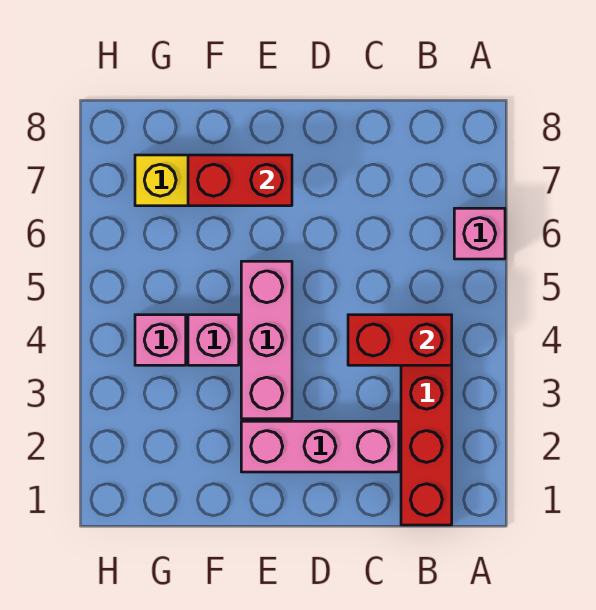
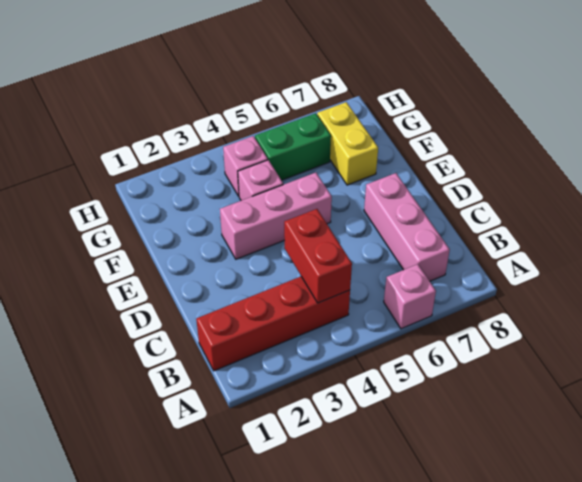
pink 1x3 brick [241,421,399,472] -> pink 1x3 brick moved to [364,173,450,281]
red 1x2 brick [188,155,292,206] -> none
none -> green 1x2 brick [255,113,331,180]

